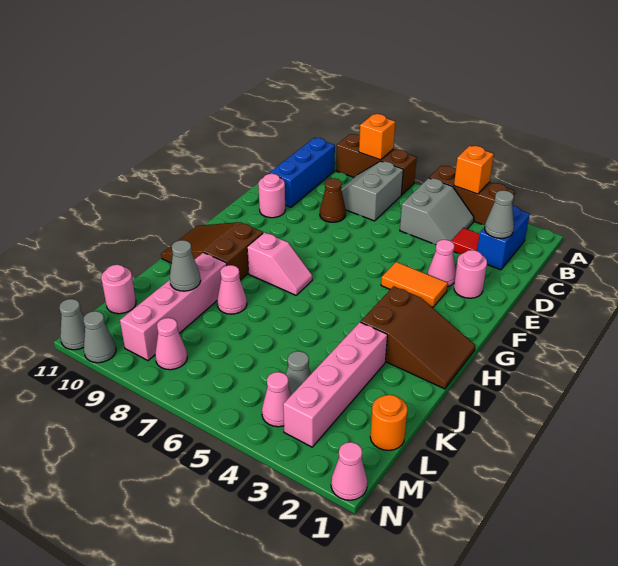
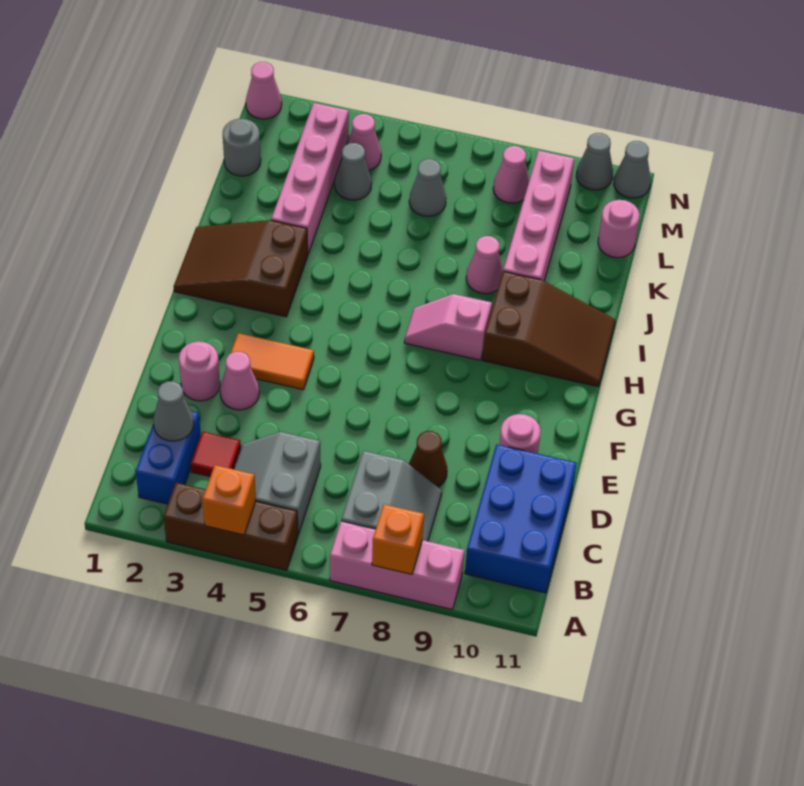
brown 1x3 brick [336,134,417,195] -> pink 1x3 brick [330,521,464,610]
blue 1x3 brick [269,138,335,207] -> blue 2x3 brick [465,444,577,593]
grey 1x1 cone [170,240,201,291] -> grey 1x1 cone moved to [409,159,446,217]
orange 1x1 round brick [370,395,407,450] -> grey 1x1 round brick [223,119,261,176]

